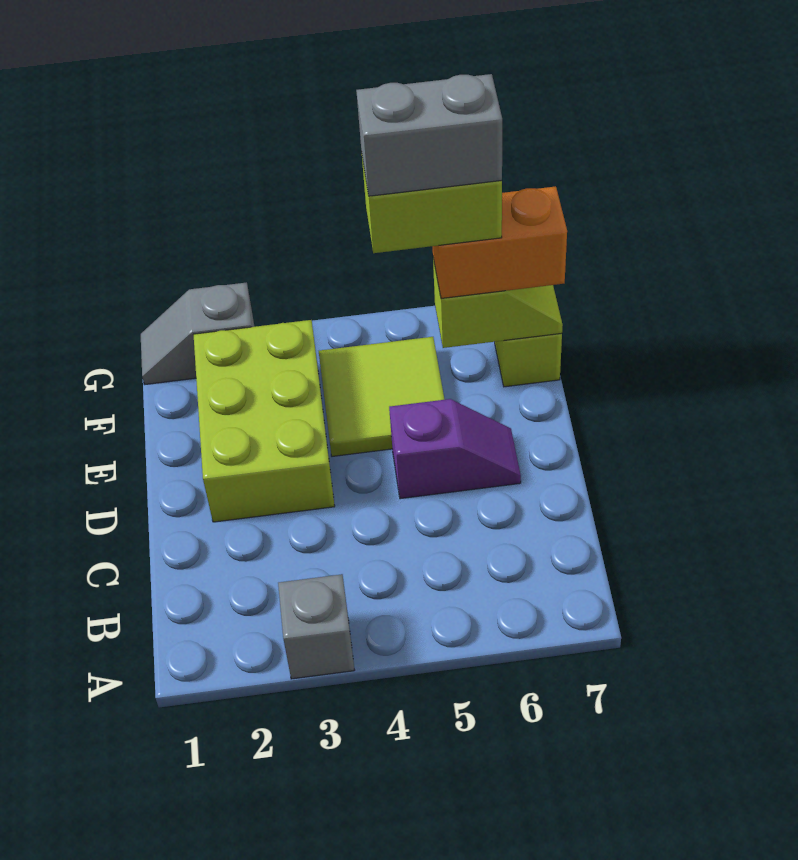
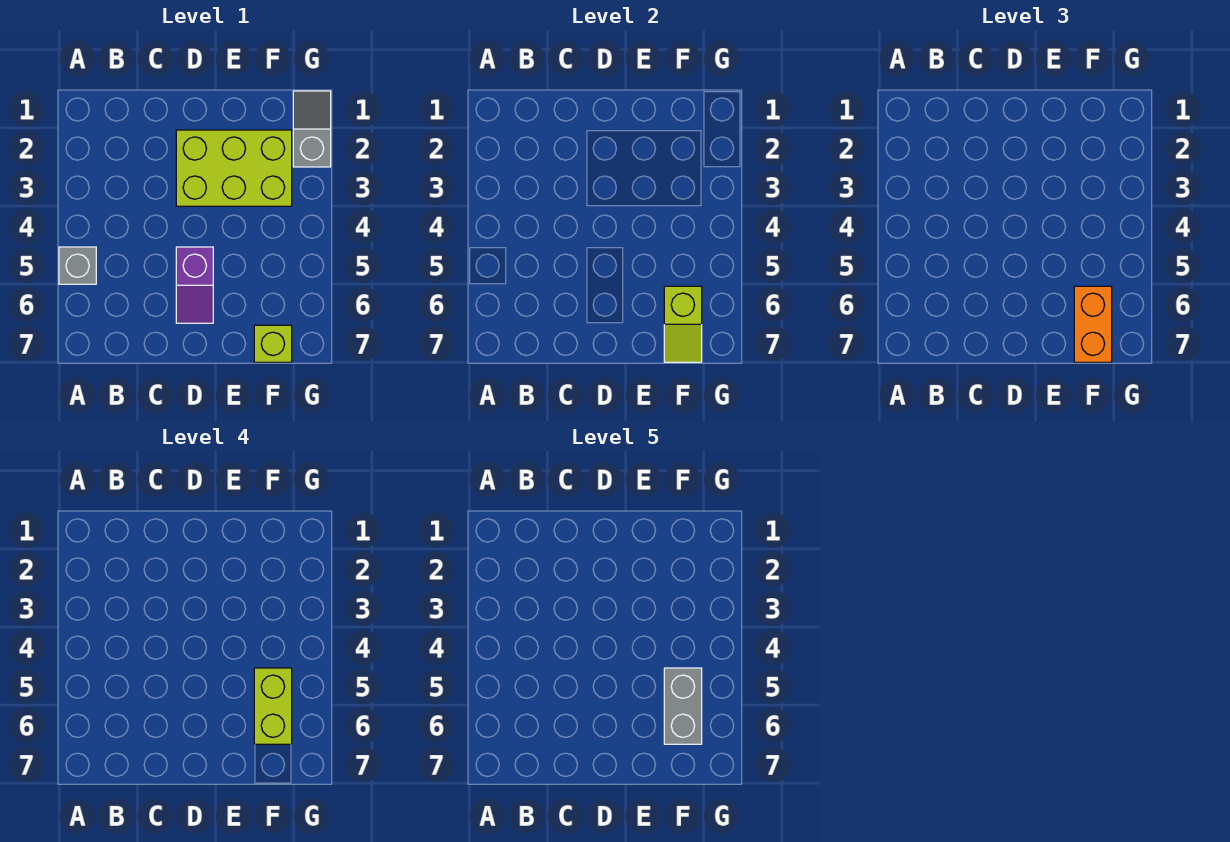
grey 1x1 brick [278,574,354,679] -> grey 1x1 brick moved to [59,247,96,284]
lime 2x2 tile [319,337,445,456] -> none

